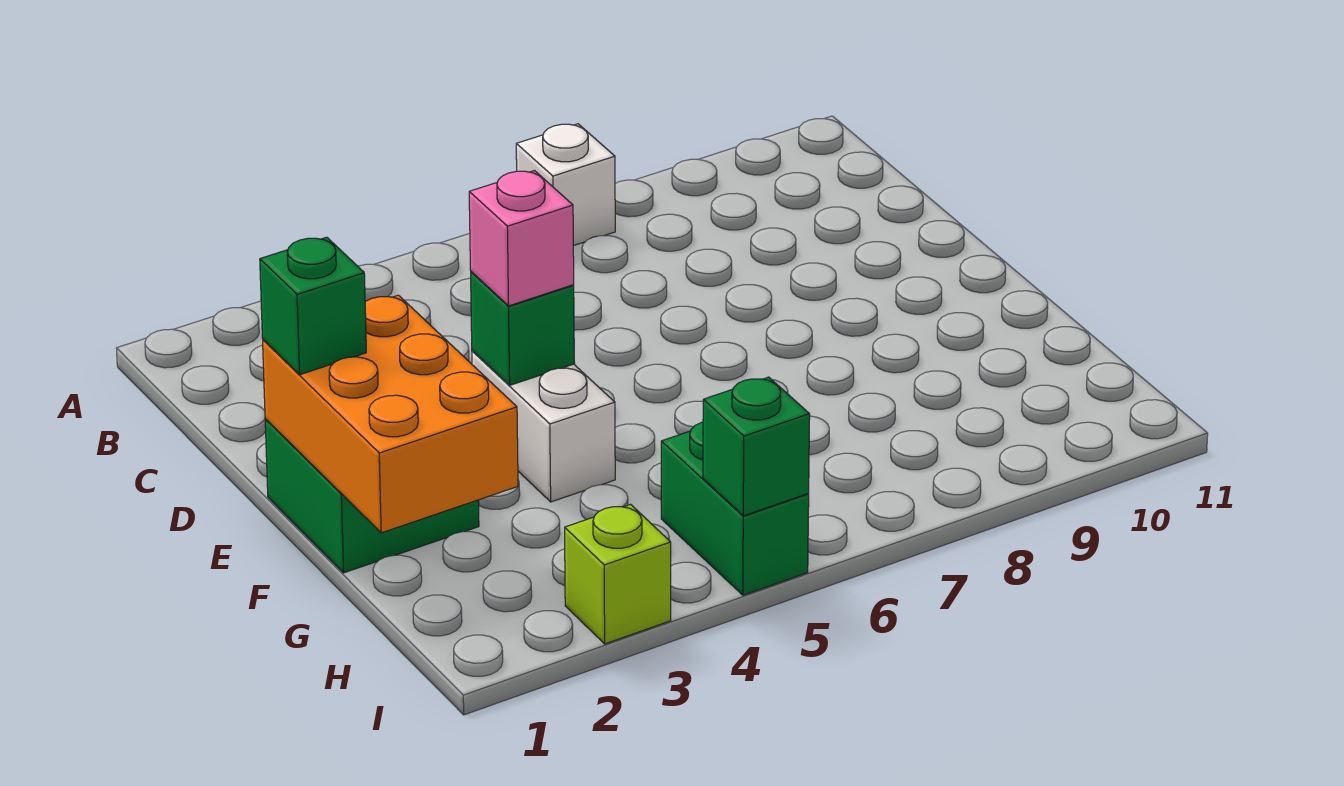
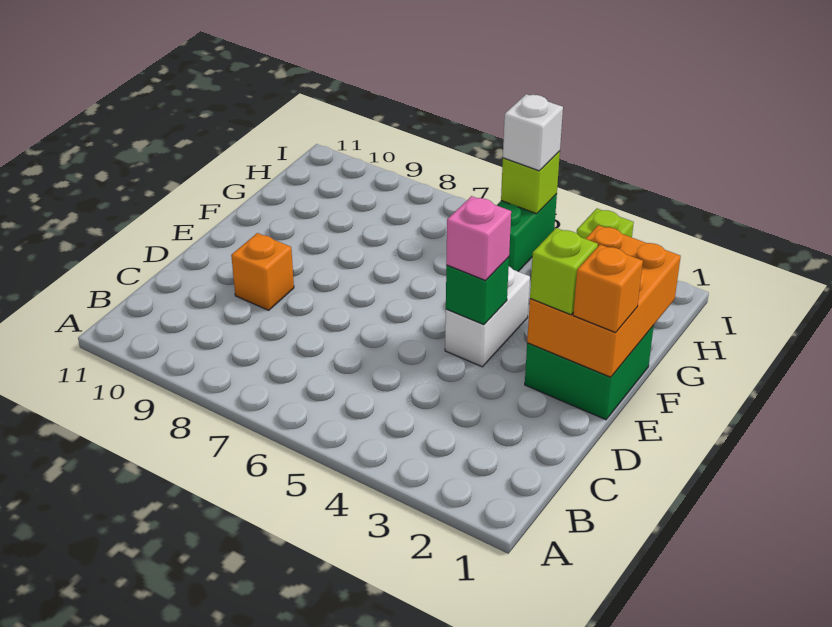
white 1x1 brick [516,124,615,246] -> white 1x1 brick moved to [503,94,563,171]
none -> orange 1x1 brick [231,233,294,310]
green 1x1 brick [260,237,366,375] -> orange 1x1 brick [573,245,643,333]
none -> lime 1x1 brick [530,228,598,315]
green 1x1 brick [703,377,810,516] -> lime 1x1 brick [501,151,560,214]

